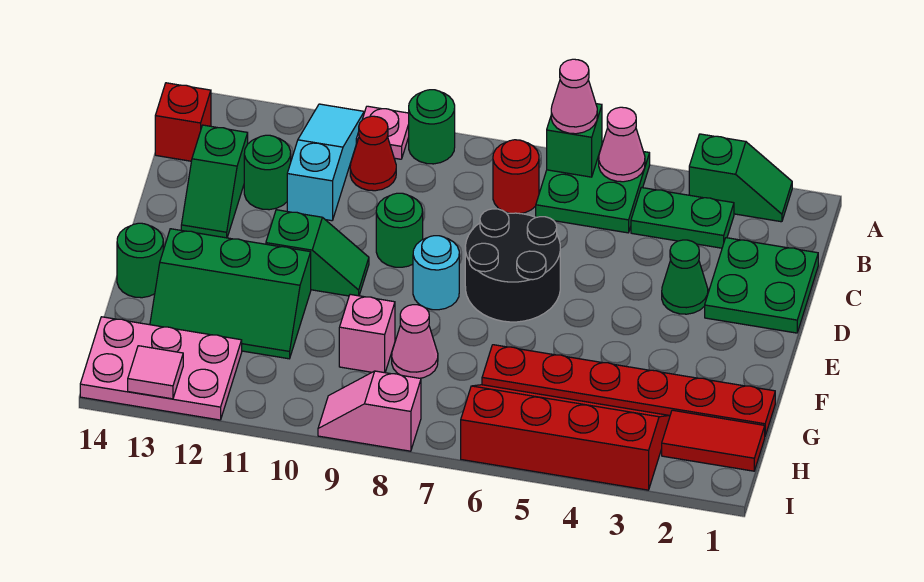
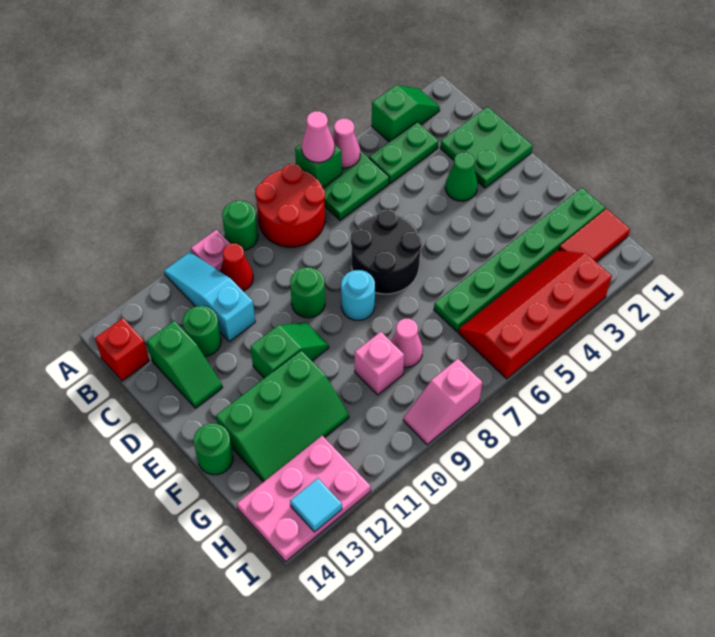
red 1x1 round brick [493,140,539,214] -> red 2x2 round brick [255,164,325,247]
red 1x6 plate [482,345,775,436] -> green 1x6 plate [434,188,605,332]
pink 1x1 tile [128,346,183,399] -> cyan 1x1 tile [290,478,342,532]

